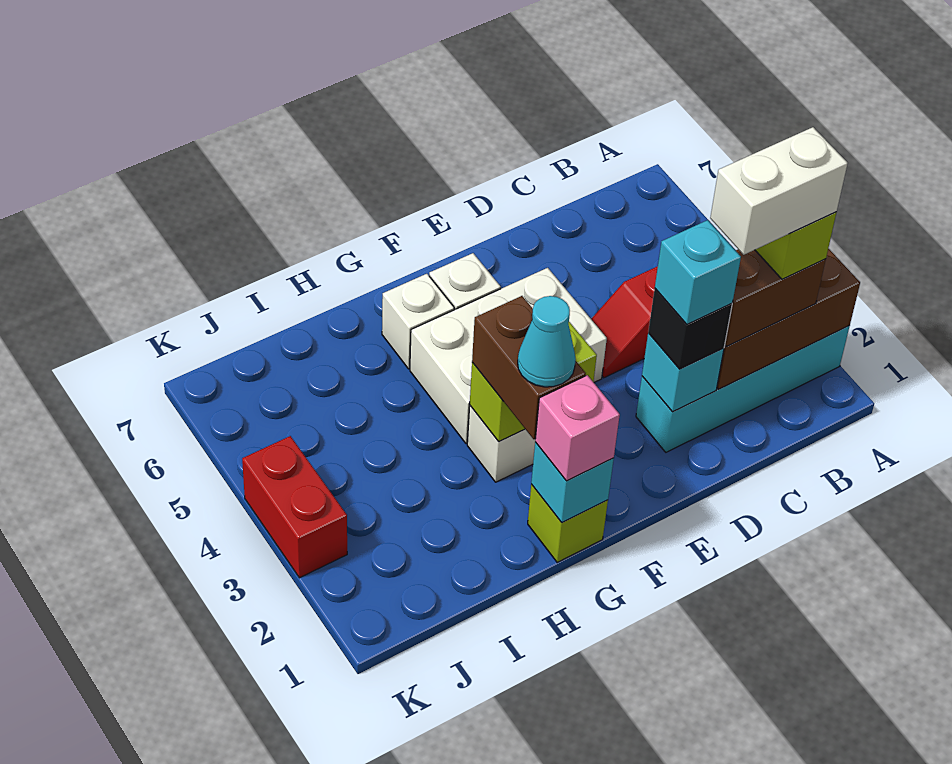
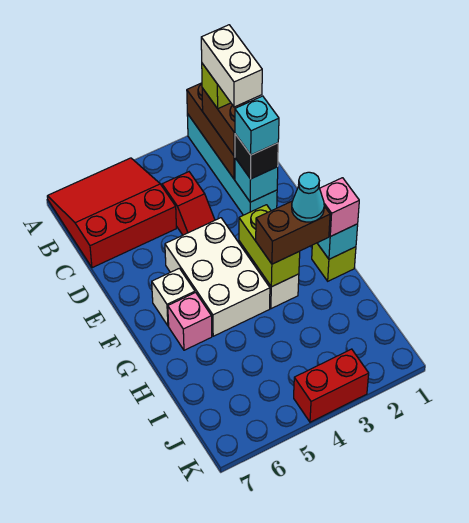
none -> red 3x3 slope [47,158,176,268]
white 1x1 brick [382,274,454,369] -> pink 1x1 brick [168,293,212,350]

